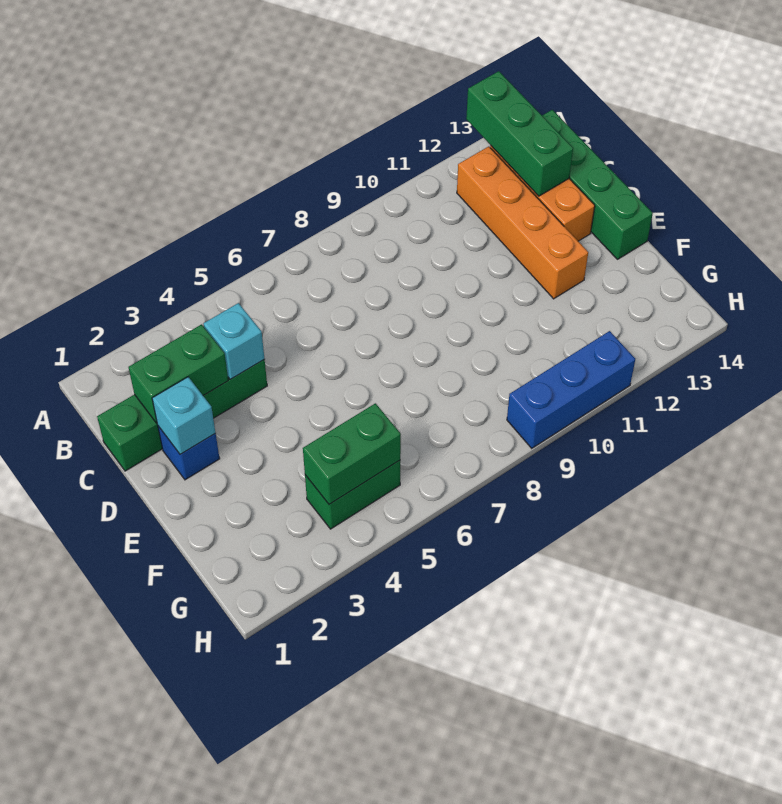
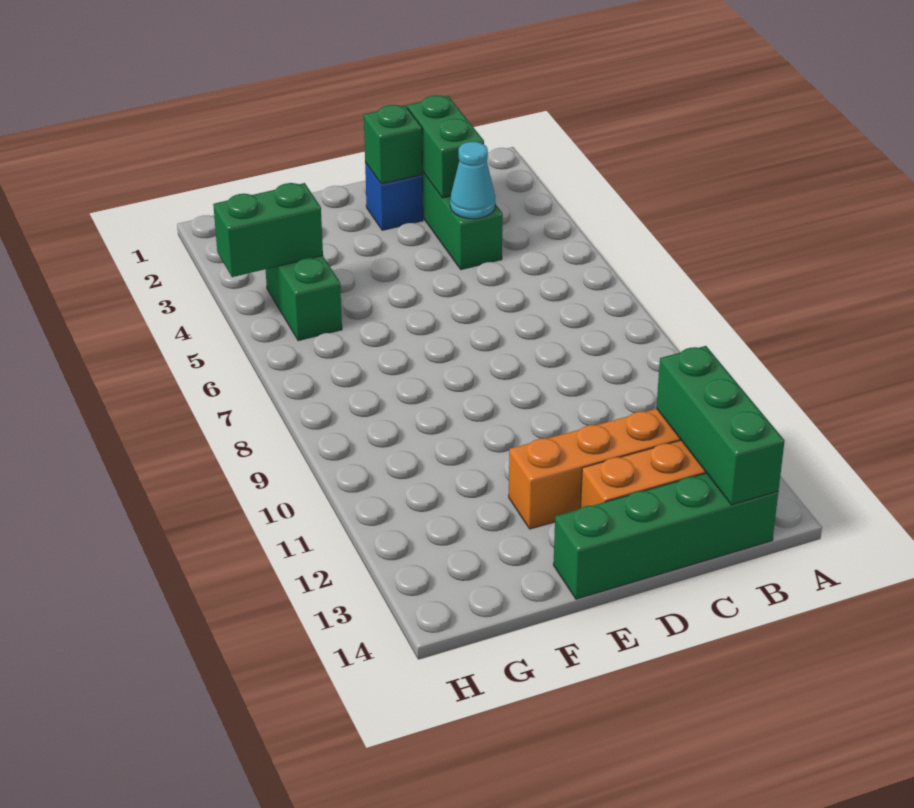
green 1x3 brick [466,71,573,196] -> green 1x3 brick turned to [656,346,785,505]
cyan 1x1 brick [204,303,264,380] -> cyan 1x1 cone [450,142,495,219]
cyan 1x1 brick [152,377,216,454] -> green 1x1 brick [364,105,422,184]
green 1x2 brick [303,403,401,504] -> green 1x2 brick turned to [213,183,323,277]
blue 1x3 brick [507,331,635,448] -> none

